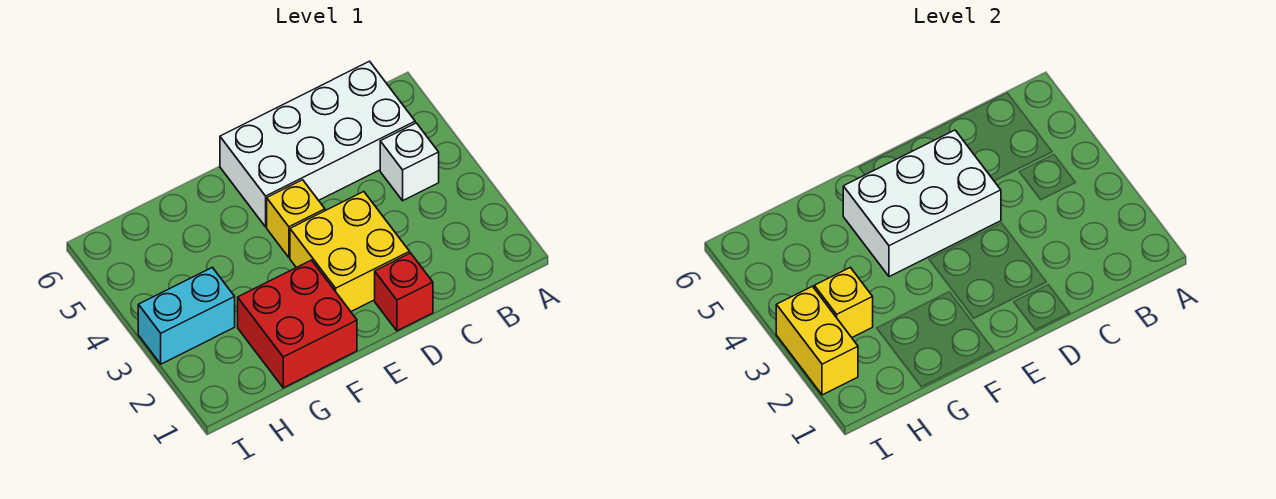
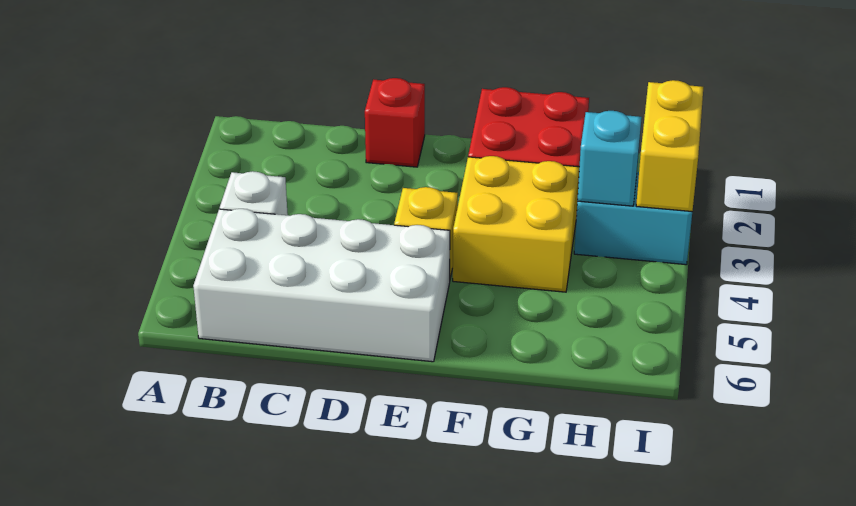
yellow 2x2 brick [290,192,410,311] -> yellow 2x2 brick moved to [453,156,579,292]
white 2x3 brick [843,130,1001,277] -> none
yellow 1x1 brick [814,267,873,337] -> cyan 1x1 brick [577,111,642,206]

